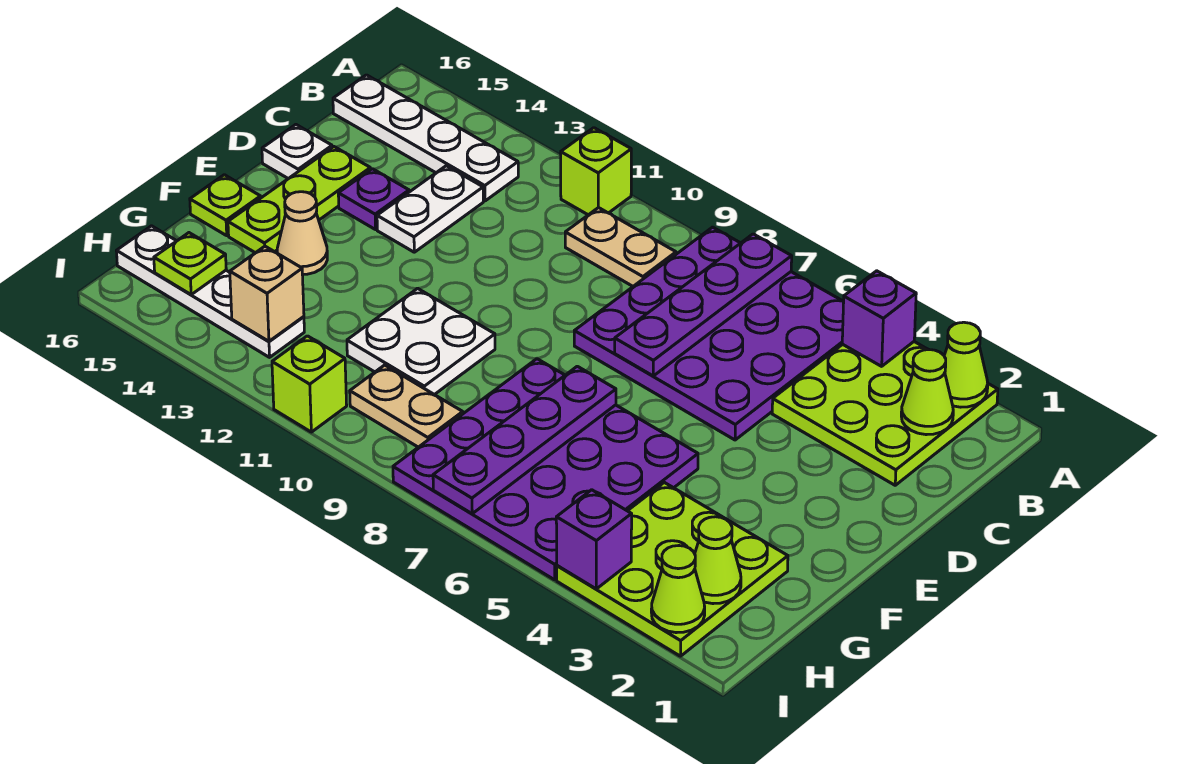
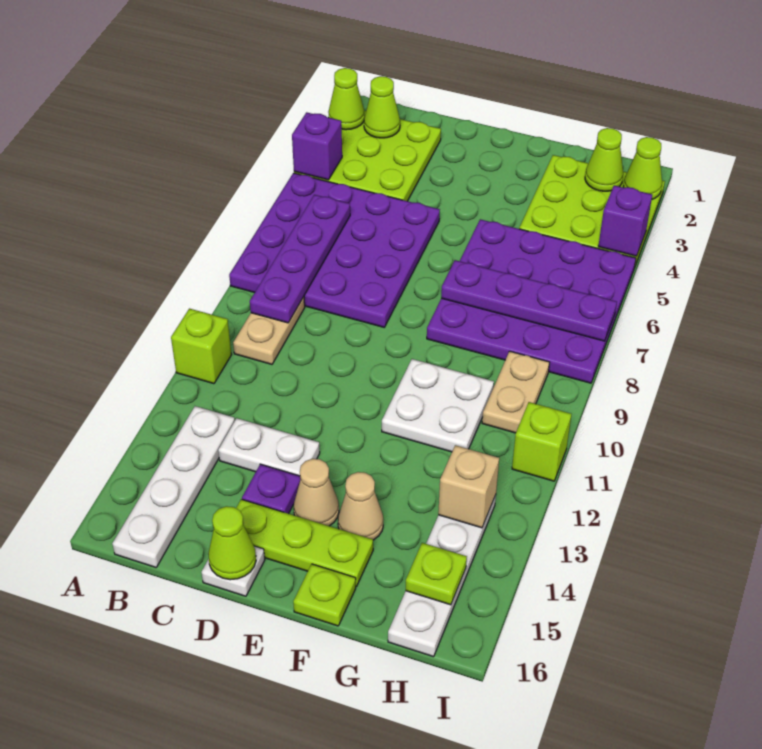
purple 1x4 plate [615,234,792,376] -> purple 1x4 plate turned to [250,195,350,323]
none -> lime 1x1 cone [208,506,256,580]
none -> tan 1x1 cone [294,459,339,526]

